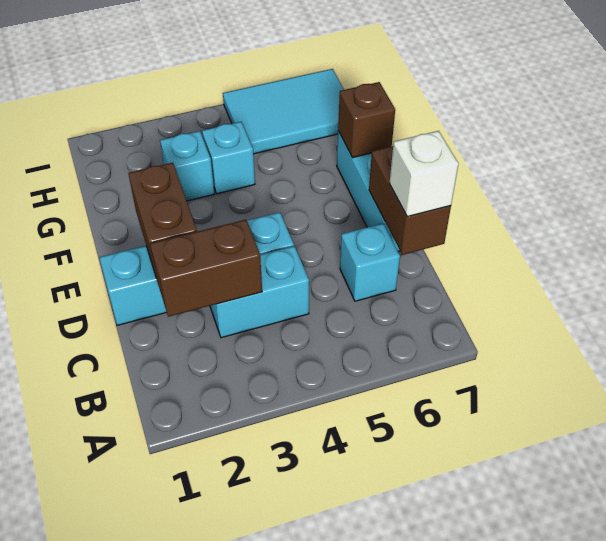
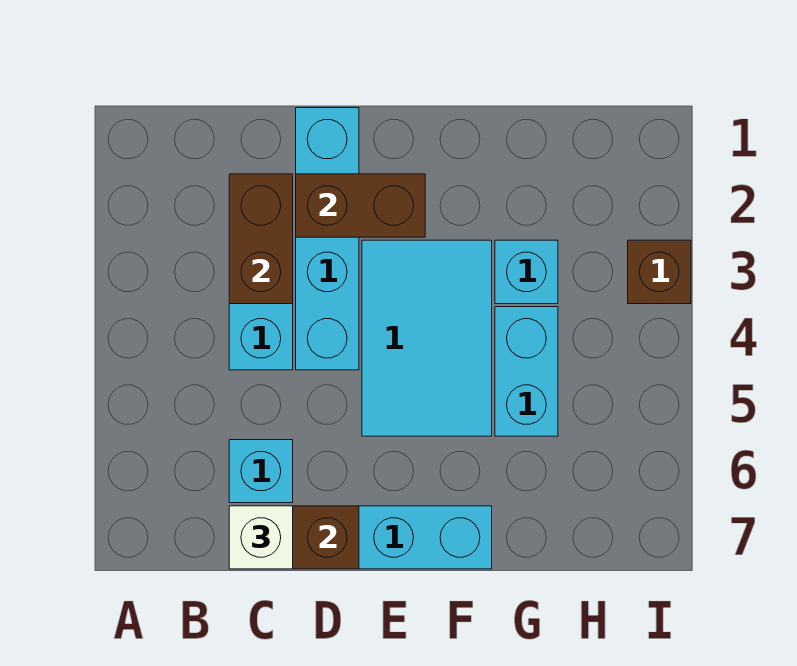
brown 1x1 brick [338,82,395,158] -> brown 1x1 brick moved to [628,240,691,304]
cyan 1x1 brick [202,122,255,194] -> cyan 1x2 brick [495,307,558,436]
cyan 2x3 tile [223,69,344,154] -> cyan 2x3 tile moved to [362,240,492,436]

